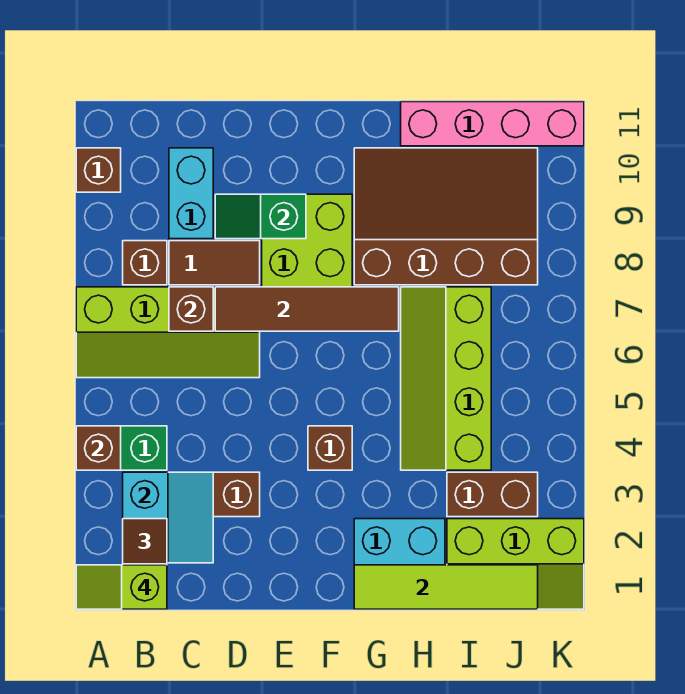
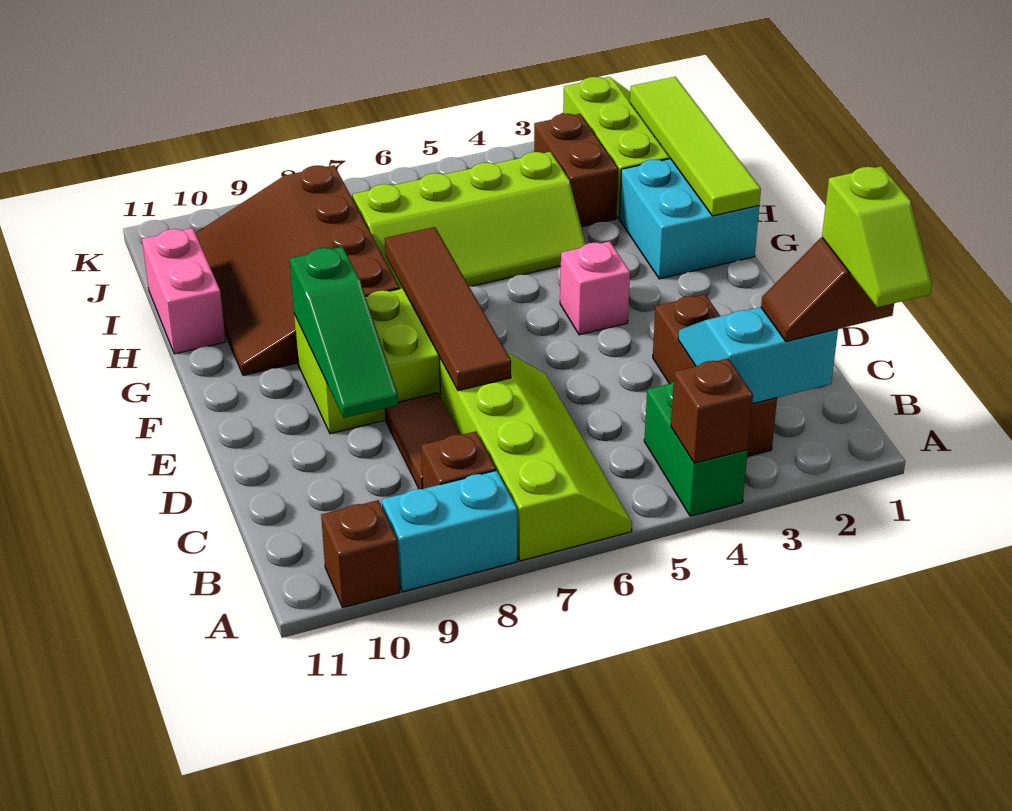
brown 1x1 brick [169,287,213,331] -> none
cyan 1x2 brick [169,148,213,239] -> cyan 1x2 brick moved to [382,470,517,592]
green 1x2 slope [215,194,306,239] -> green 1x3 slope [290,247,398,418]
brown 1x1 brick [308,426,352,470] -> pink 1x1 brick [560,242,630,335]
pink 1x4 brick [401,102,584,146] -> pink 1x2 brick [142,228,226,354]

